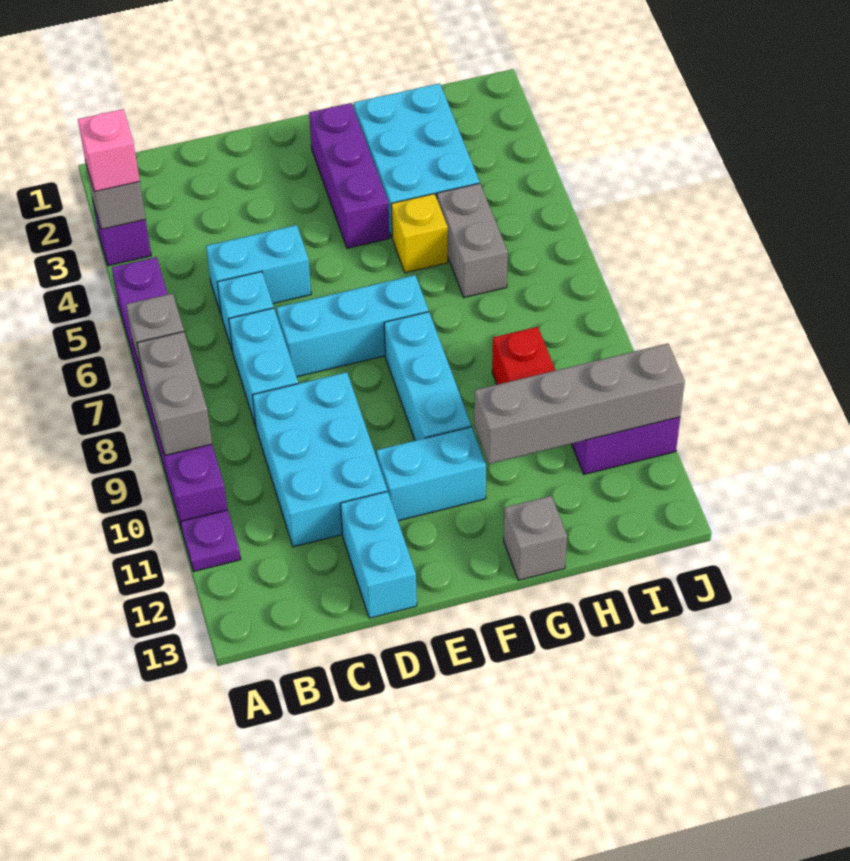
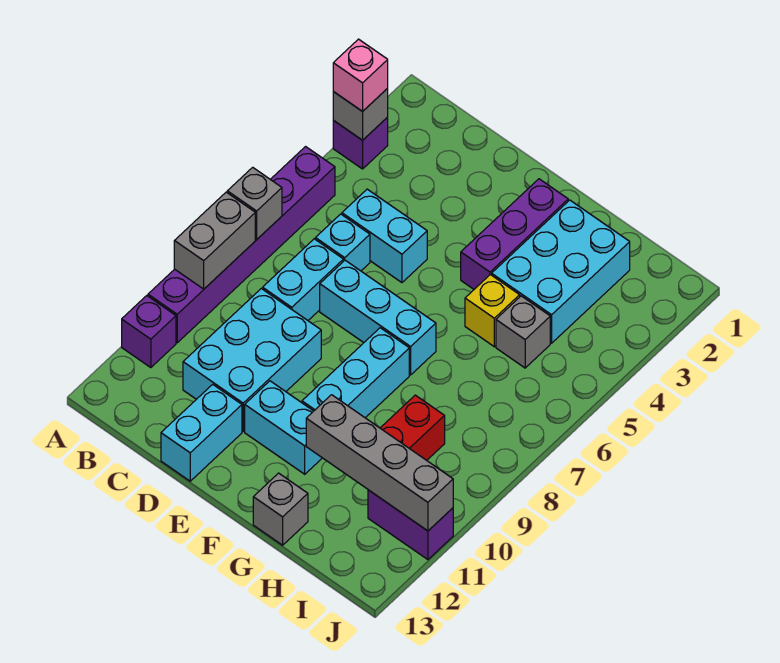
purple 1x1 plate [181,510,241,572] -> purple 1x1 brick [122,296,176,368]
grey 1x2 brick [437,183,508,298] -> grey 1x1 brick [496,296,550,368]

